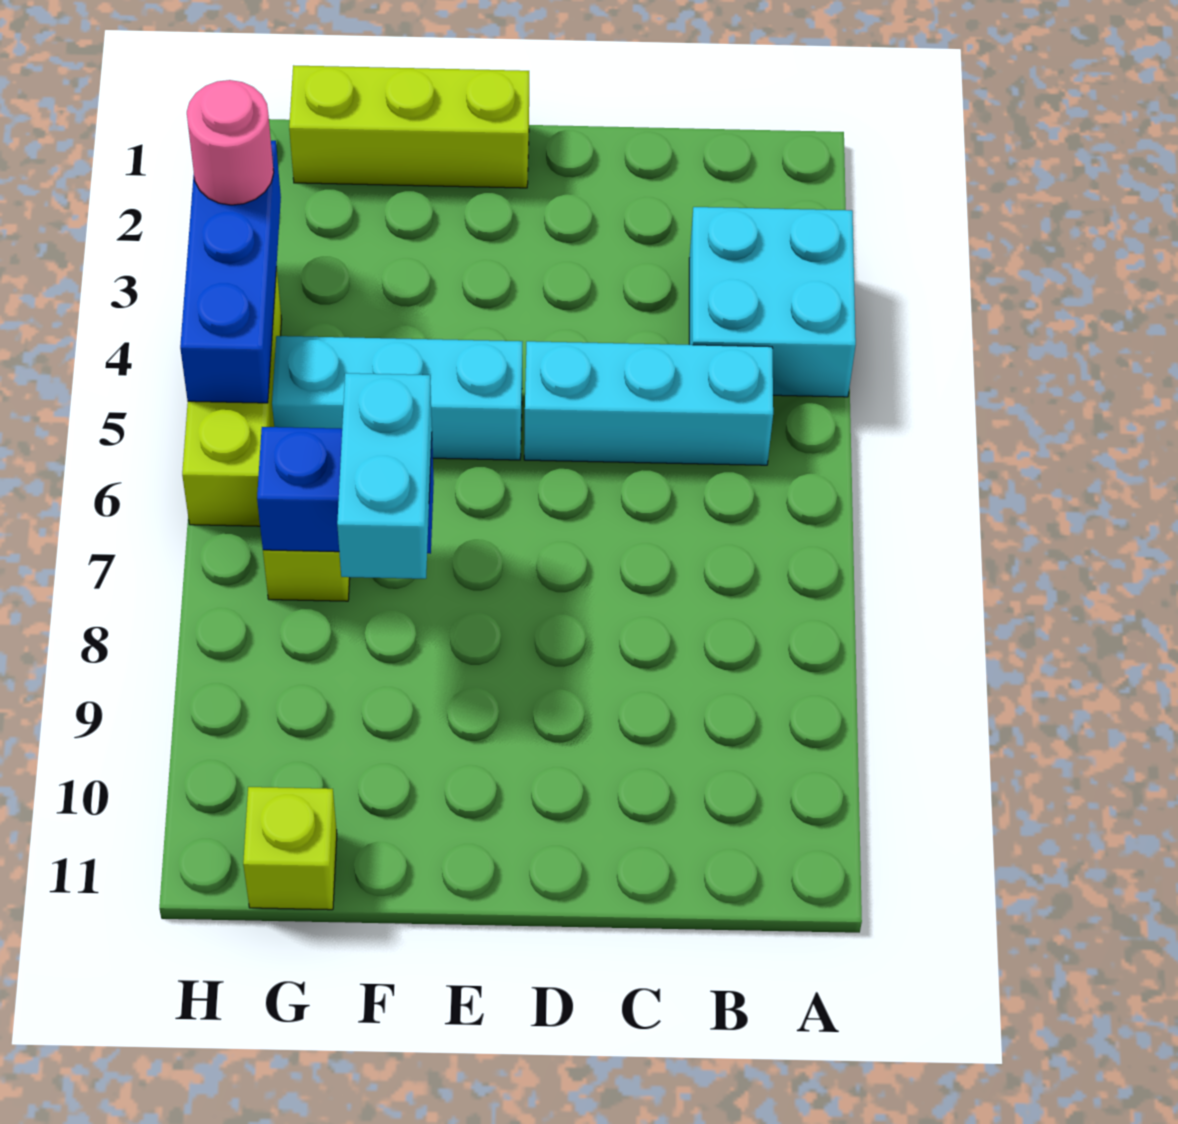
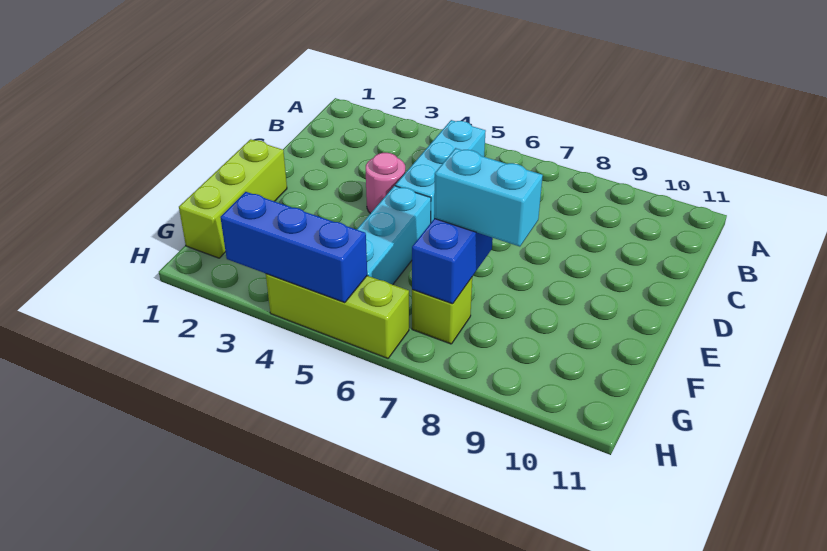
cyan 2x2 brick [689,207,856,397] -> none
lime 1x1 brick [243,787,337,910] -> none
pink 1x1 round brick [187,80,274,205] -> pink 1x1 round brick moved to [366,153,405,213]

